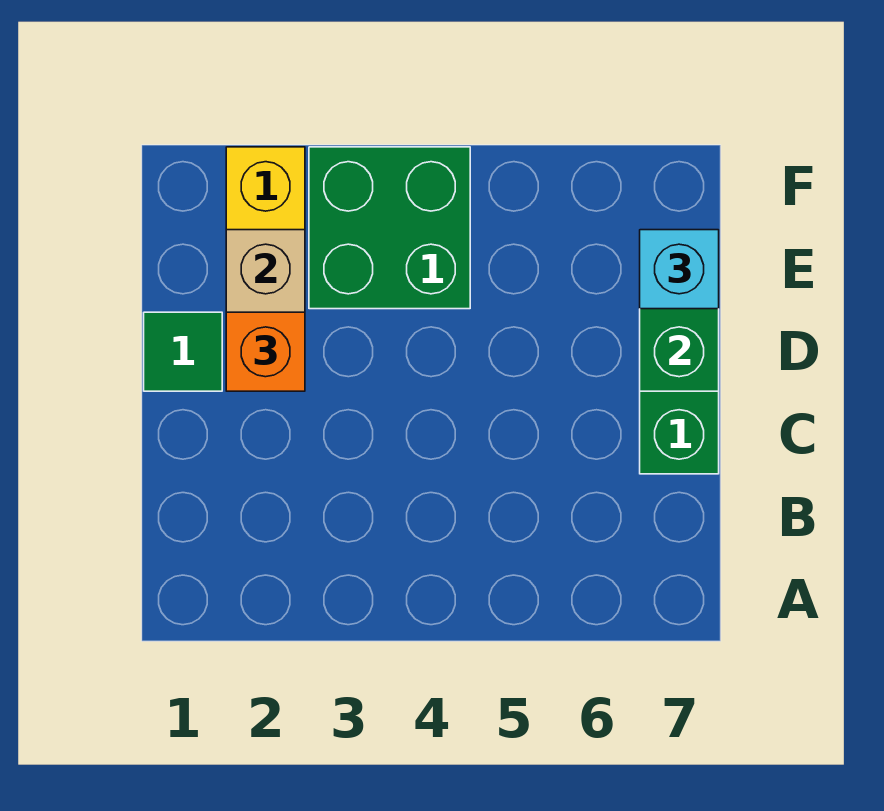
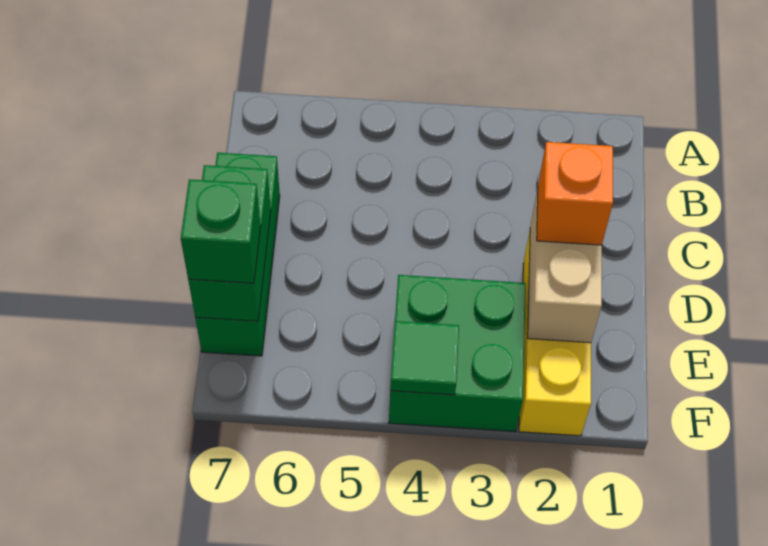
green 1x1 tile [144,312,222,391] -> green 1x1 tile moved to [390,321,459,395]
cyan 1x1 brick [640,230,719,309] -> green 1x1 brick [181,179,261,283]

